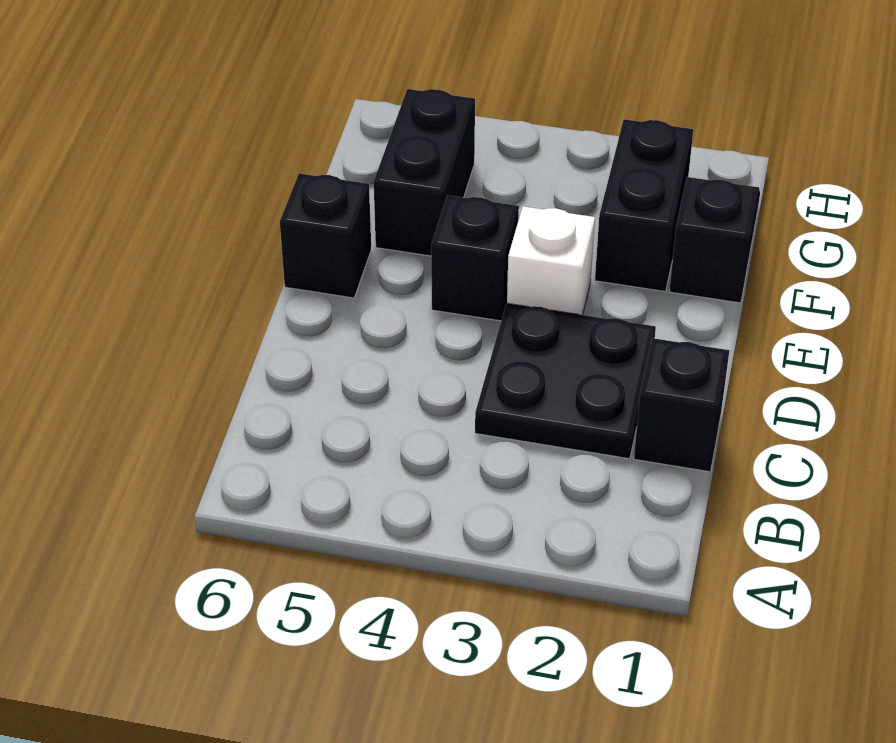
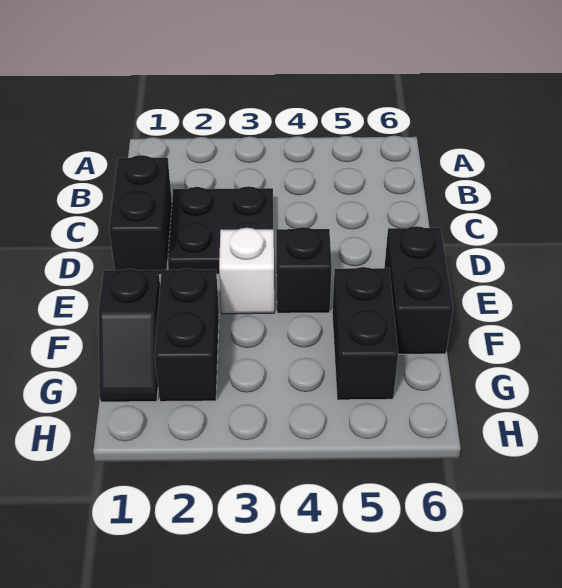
black 1x1 brick [634,338,730,472] -> black 1x2 brick [109,155,172,275]
black 1x1 brick [280,173,371,298] -> black 1x2 brick [384,226,453,354]

